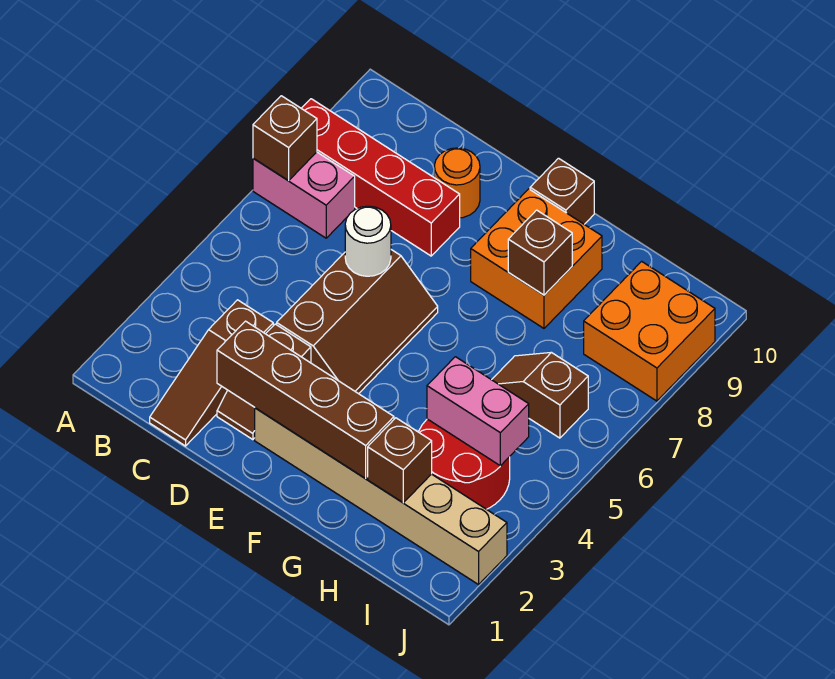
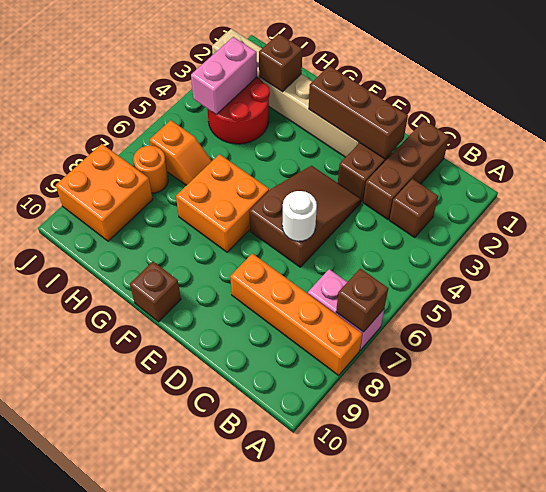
red 1x4 brick [301,99,460,256] -> orange 1x4 brick [230,254,362,375]
brown 1x3 slope [150,300,273,446] -> brown 1x3 brick [363,120,449,219]
brown 1x4 brick [217,321,394,479] -> brown 1x3 brick [309,66,408,159]
brown 2x3 slope [277,250,438,394] -> brown 2x3 slope turned to [249,166,361,267]
orange 1x1 round brick [434,148,480,218] -> orange 1x1 round brick moved to [133,146,168,193]
orange 2x2 brick [471,189,602,328] -> orange 2x2 brick moved to [176,154,269,252]
brown 1x1 brick [508,210,572,295] -> brown 1x1 brick moved to [389,179,438,238]
pink 1x2 brick [427,357,529,466] -> pink 1x2 brick turned to [191,37,257,115]
brown 1x2 slope [492,352,588,438] -> orange 1x2 slope [150,120,212,185]

